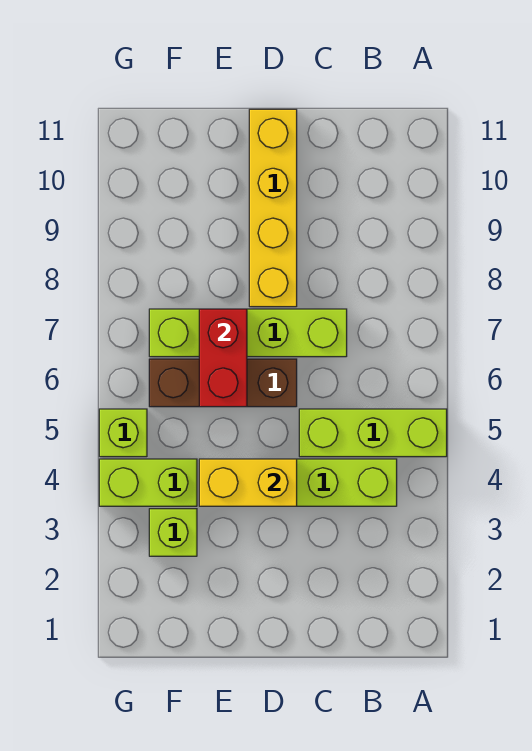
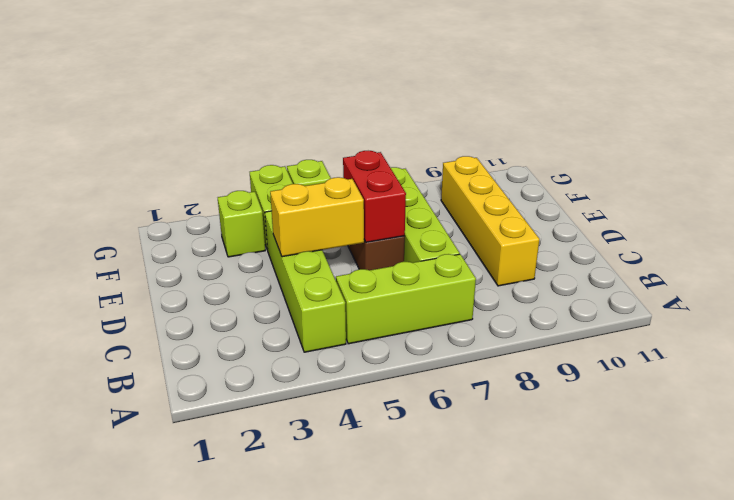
lime 1x3 brick [299,409,447,457] -> lime 1x3 brick turned to [336,254,476,344]
yellow 1x2 brick [199,459,297,506] -> yellow 1x2 brick turned to [270,177,364,257]
yellow 1x4 brick [249,109,297,307] -> yellow 1x4 brick turned to [441,156,540,286]
red 1x2 brick [199,309,247,407] -> red 1x2 brick turned to [343,151,406,242]

